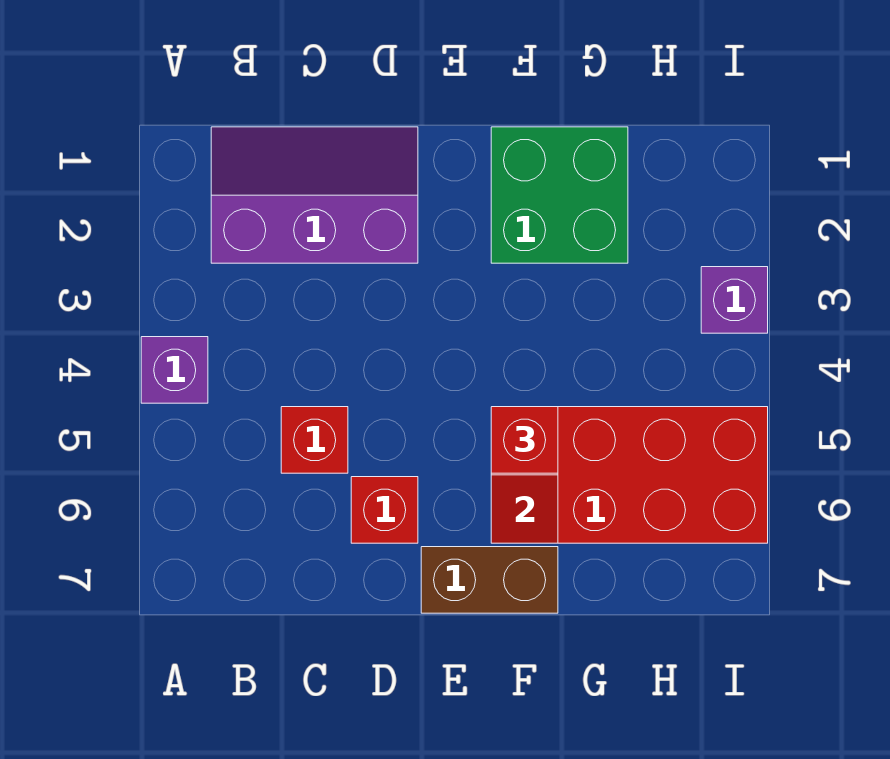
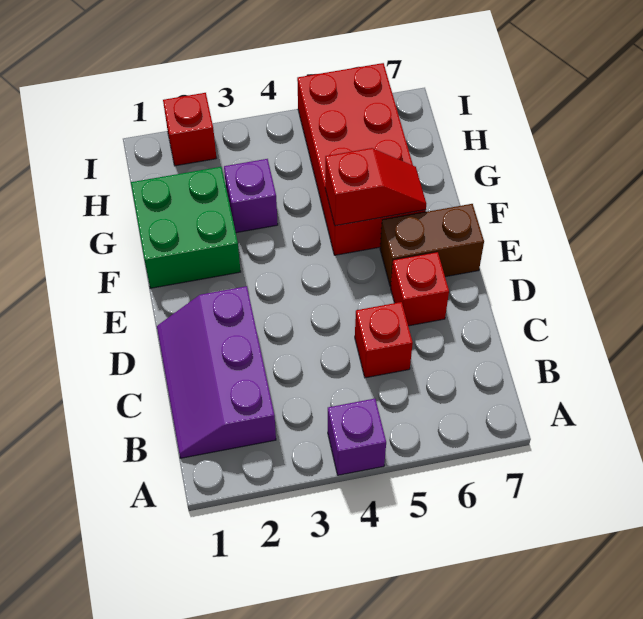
brown 1x2 brick [421,547,558,613] -> brown 1x2 brick turned to [380,204,484,287]
red 1x1 brick [491,407,558,473] -> red 1x1 brick moved to [163,93,216,166]
purple 1x1 brick [701,267,768,333] -> purple 1x1 brick moved to [224,159,278,233]

